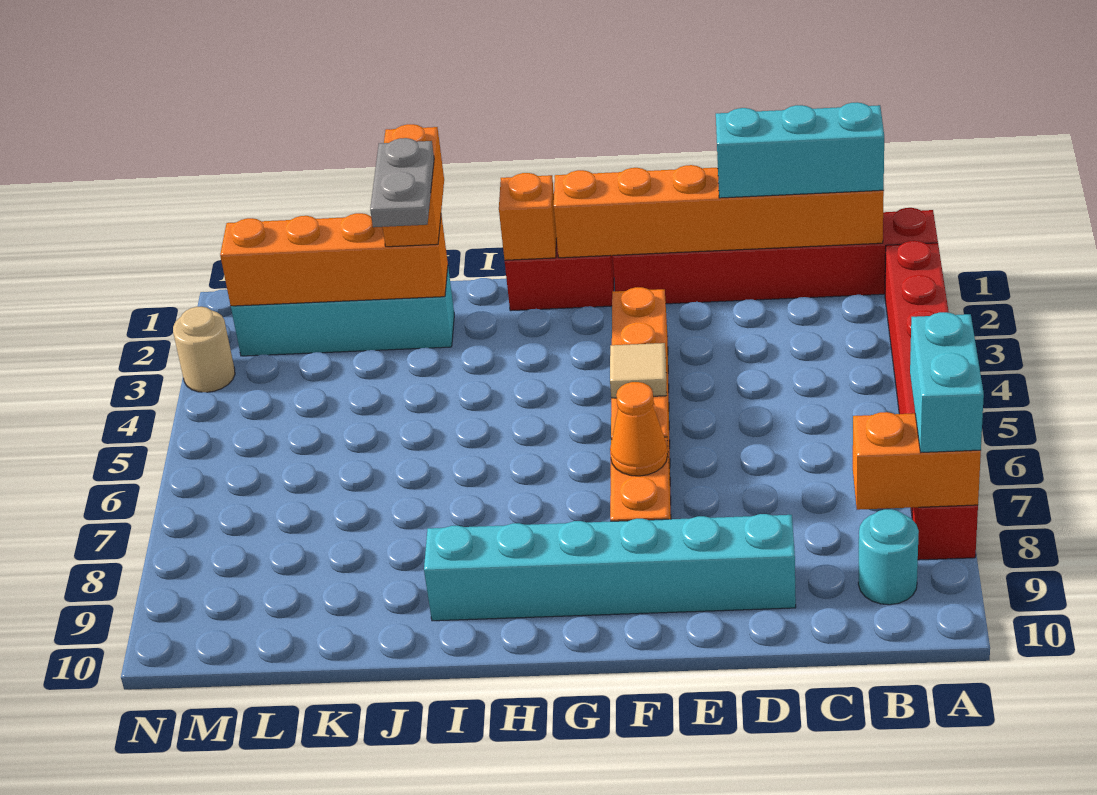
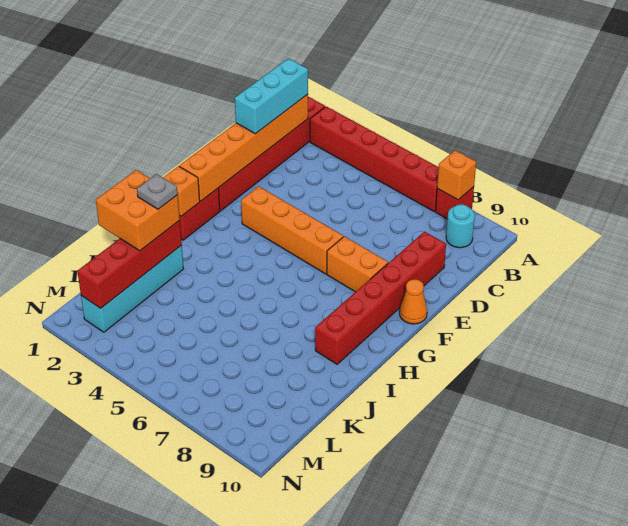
cyan 1x2 brick [910,312,984,452] -> none
orange 1x2 brick [853,412,981,510] -> orange 1x1 brick [437,150,476,200]
cyan 1x6 brick [424,514,796,621] -> red 1x6 brick [315,232,446,364]
tan 1x1 tile [610,343,667,398] -> none
orange 1x1 cone [610,382,668,476] -> orange 1x1 cone moved to [399,279,427,324]
orange 1x2 brick [382,124,444,247] -> orange 2x2 brick [96,170,180,251]
orange 1x4 brick [220,213,448,306] -> red 1x4 brick [77,221,182,308]
grey 1x2 plate [370,138,434,227] -> grey 1x1 plate [137,174,178,209]
tan 1x1 round brick [173,307,235,392] -> none

